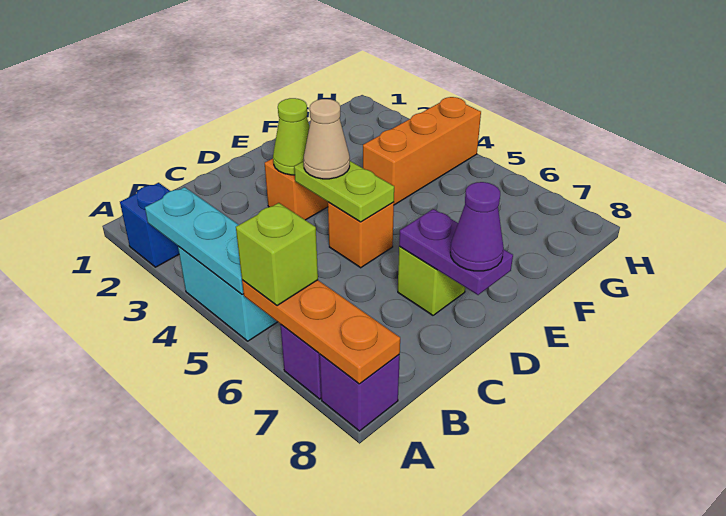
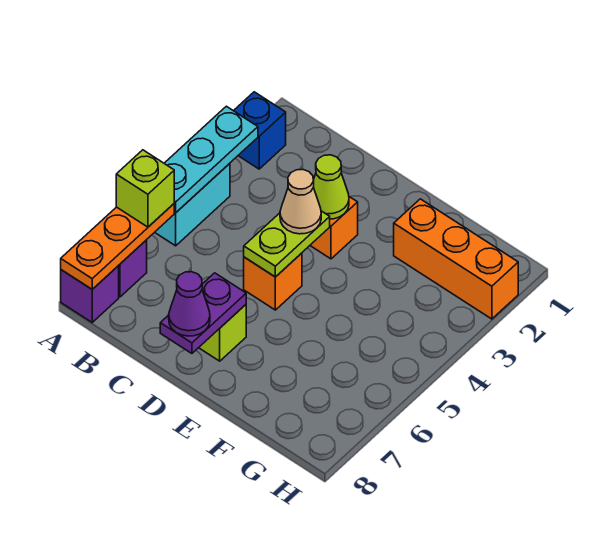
orange 1x3 brick [363,97,481,205] -> orange 1x3 brick moved to [394,199,518,319]

